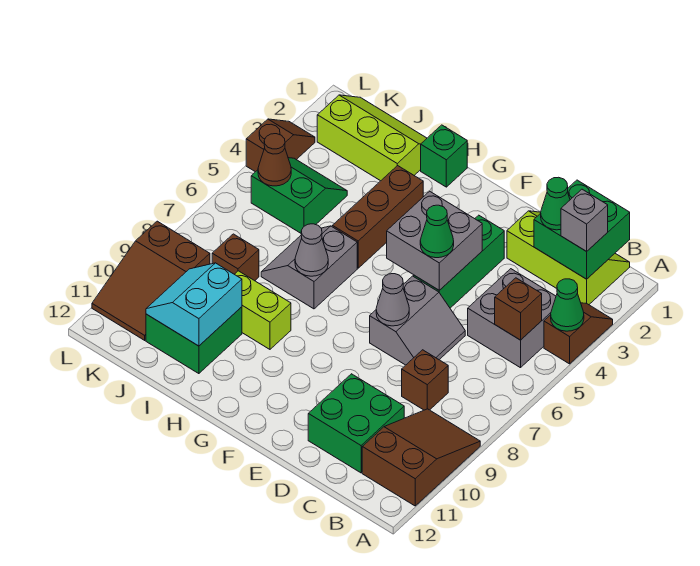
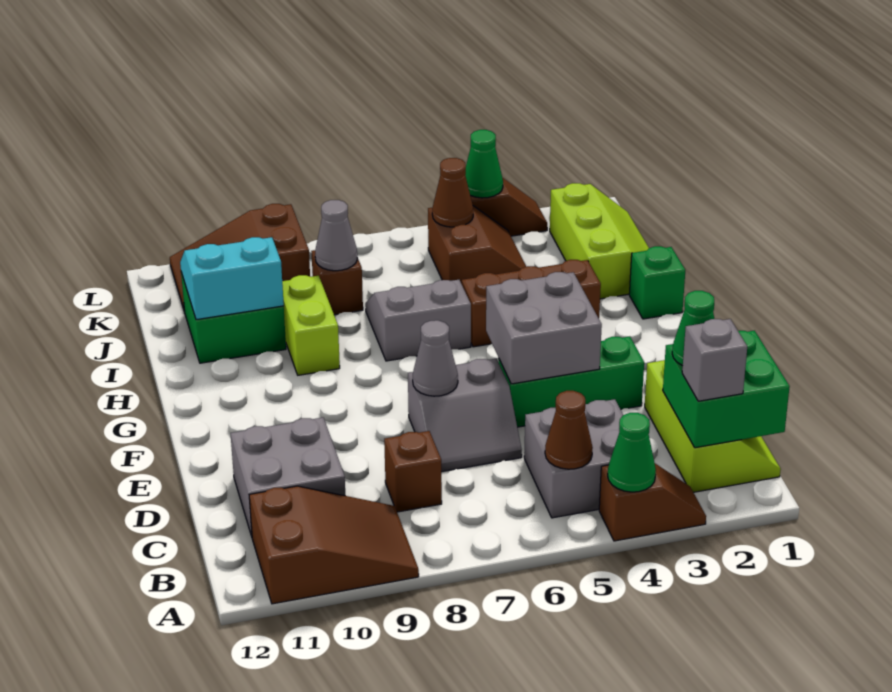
brown 1x1 brick [495,278,542,340] -> brown 1x1 cone [545,391,593,469]
green 2x2 brick [308,374,404,473] -> grey 2x2 brick [230,418,345,536]
green 1x1 cone [420,205,454,258] -> green 1x1 cone moved to [465,130,503,198]
grey 1x1 cone [295,224,328,276] -> grey 1x1 cone moved to [315,200,357,271]
green 2x2 slope [251,158,347,233] -> brown 2x2 slope [428,206,526,284]

